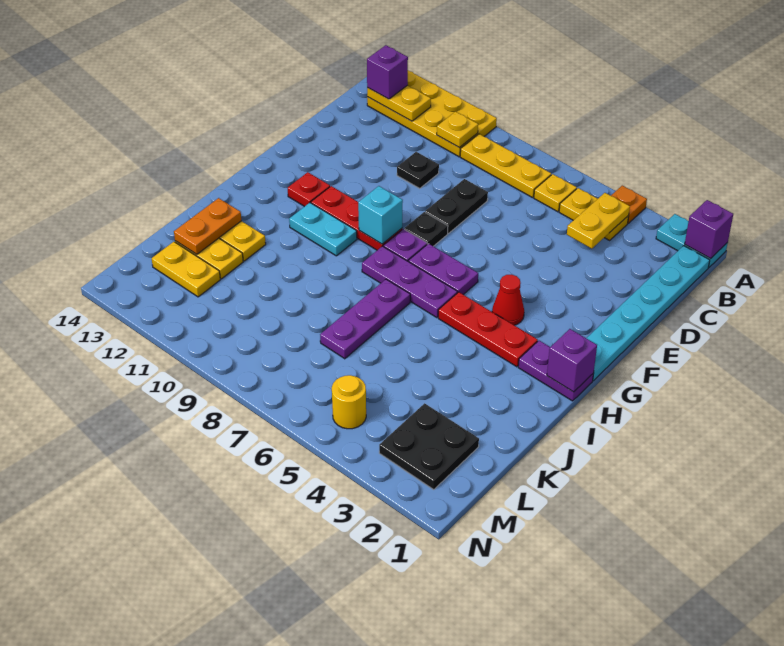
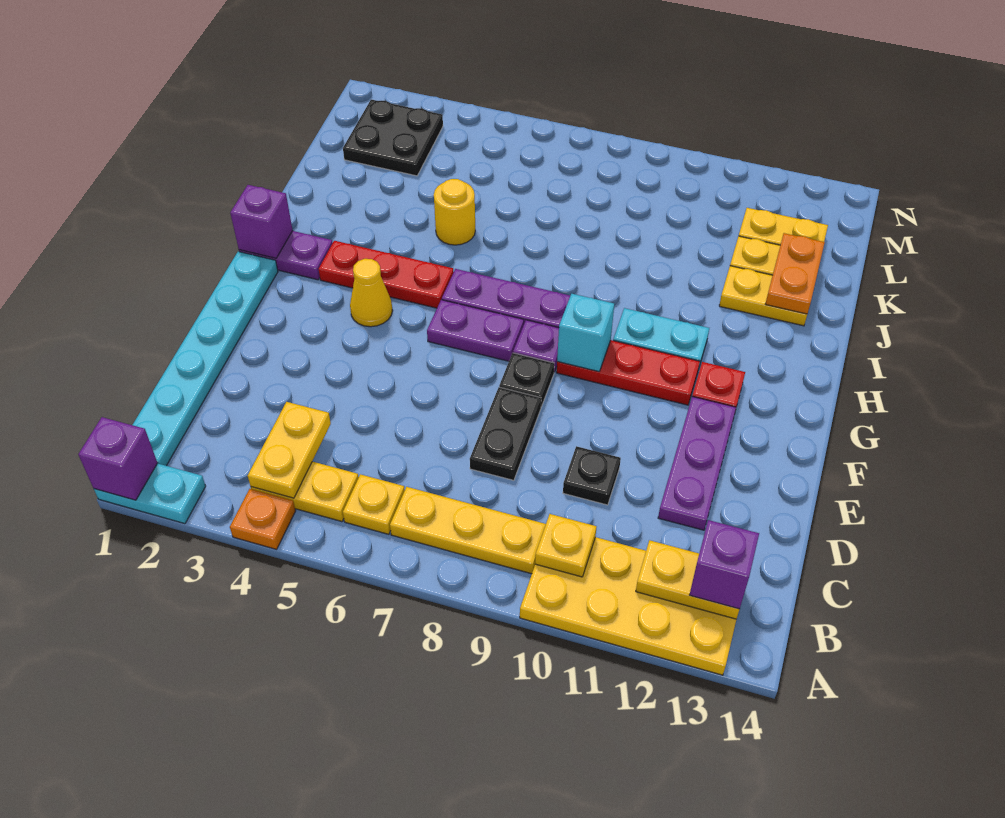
red 1x1 cone [492,275,524,325] -> yellow 1x1 cone [350,259,393,327]
purple 1x3 plate [320,279,410,359] -> purple 1x3 plate moved to [658,397,736,530]
yellow 1x1 round brick [332,375,366,429] -> yellow 1x1 round brick moved to [434,179,475,245]

